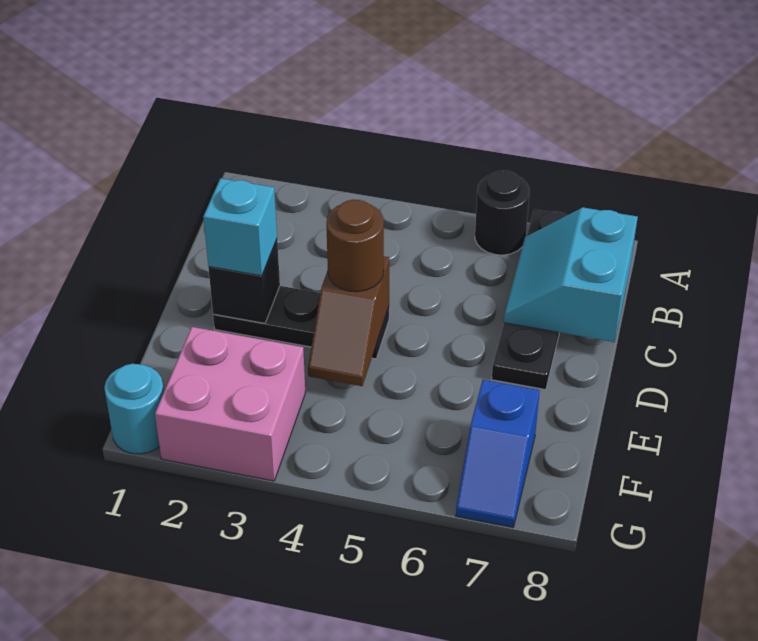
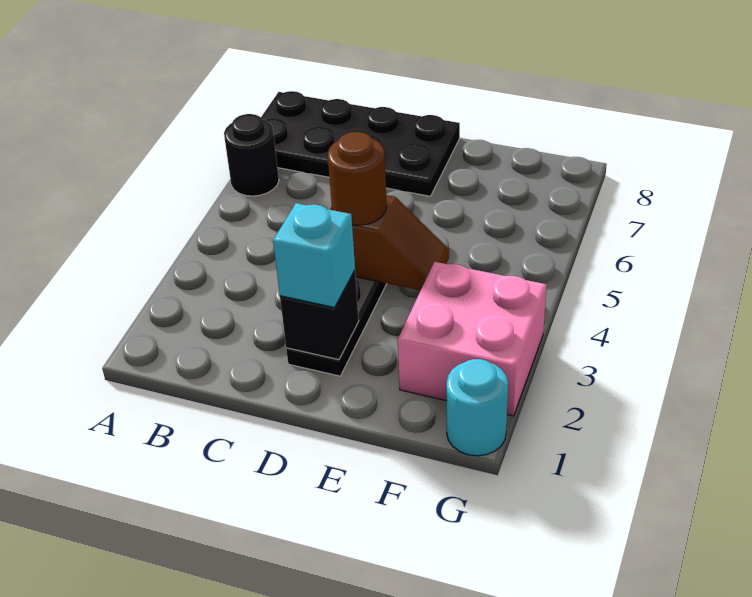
black 1x4 plate [492,209,567,390] -> black 2x4 plate [261,91,460,196]
cyan 2x2 slope [504,208,638,342] -> none
blue 1x2 slope [456,380,540,527] -> none

